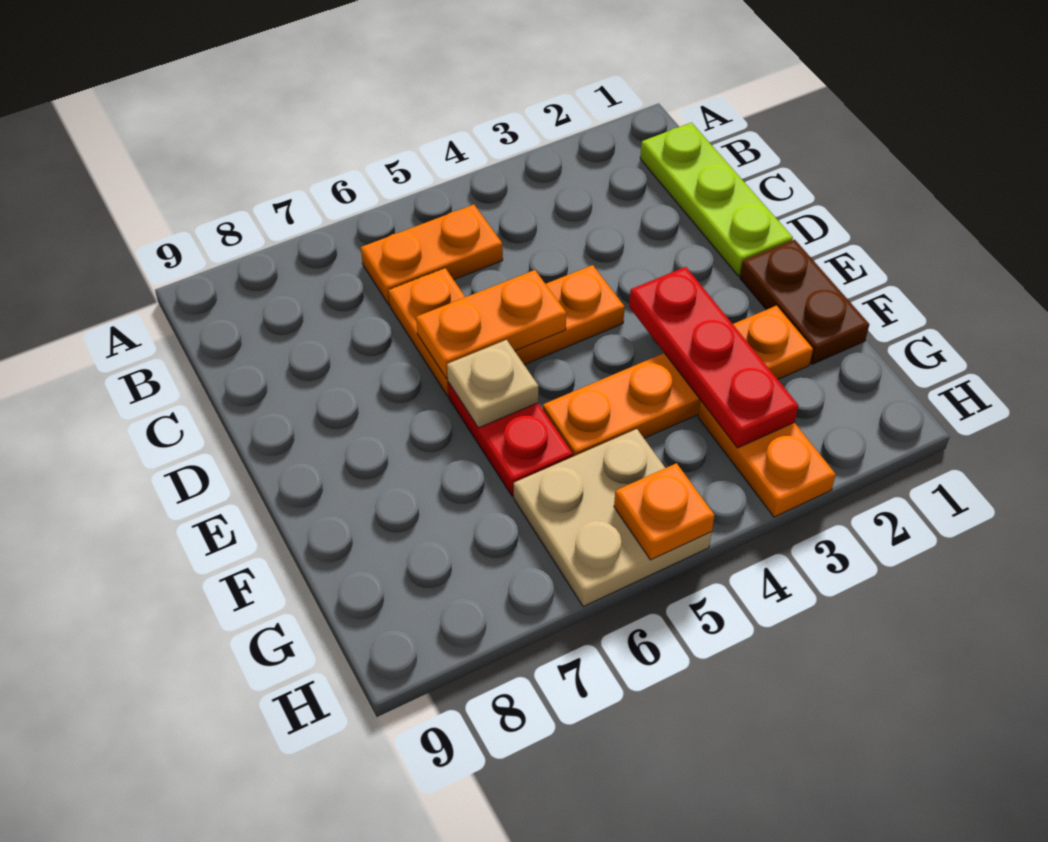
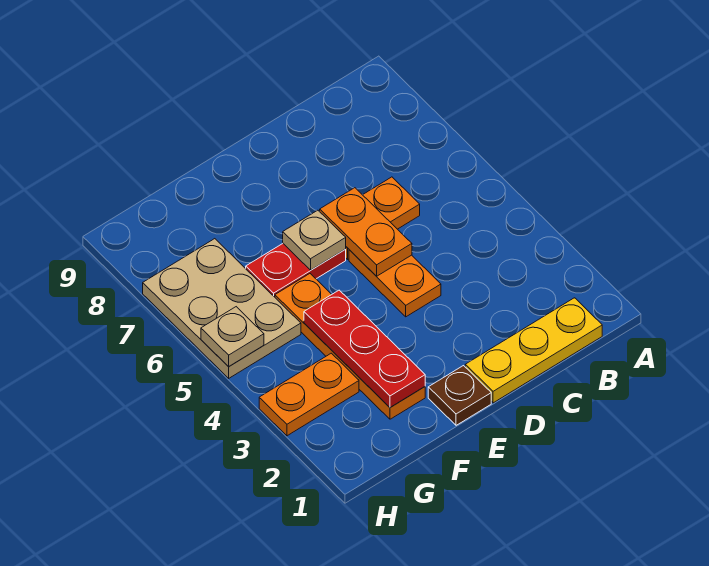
lime 1x3 plate [640,123,793,276] -> yellow 1x3 plate [465,298,602,403]
orange 1x2 plate [361,205,503,305] -> none
brown 1x2 plate [740,240,869,364] -> brown 1x1 plate [428,366,491,425]
red 1x3 plate [629,267,798,448] -> red 1x3 plate turned to [304,290,425,407]
tan 2x2 plate [514,429,712,606] -> tan 2x3 plate [143,239,301,378]
orange 1x1 plate [614,463,715,560] -> tan 1x1 plate [201,307,264,367]

